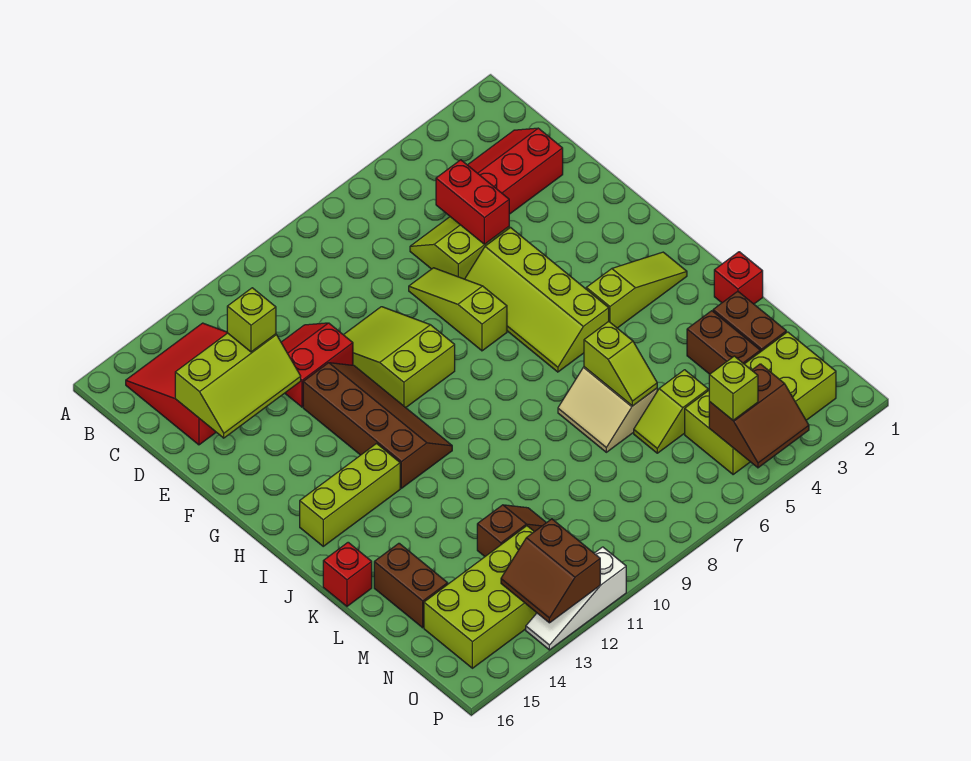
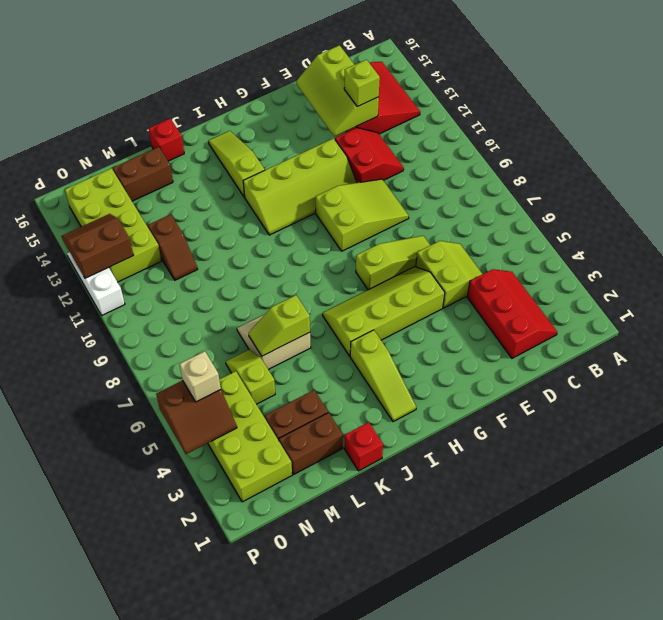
red 1x2 brick [436,160,509,244] -> none
brown 2x4 slope [303,363,452,488] -> lime 2x4 slope [243,138,357,235]
lime 1x3 brick [300,444,400,546] -> lime 1x3 slope [208,131,265,197]
brown 2x2 slope [709,364,809,468] -> brown 2x2 slope turned to [156,380,237,454]
lime 1x1 brick [709,356,758,420] -> tan 1x1 brick [180,351,221,402]

